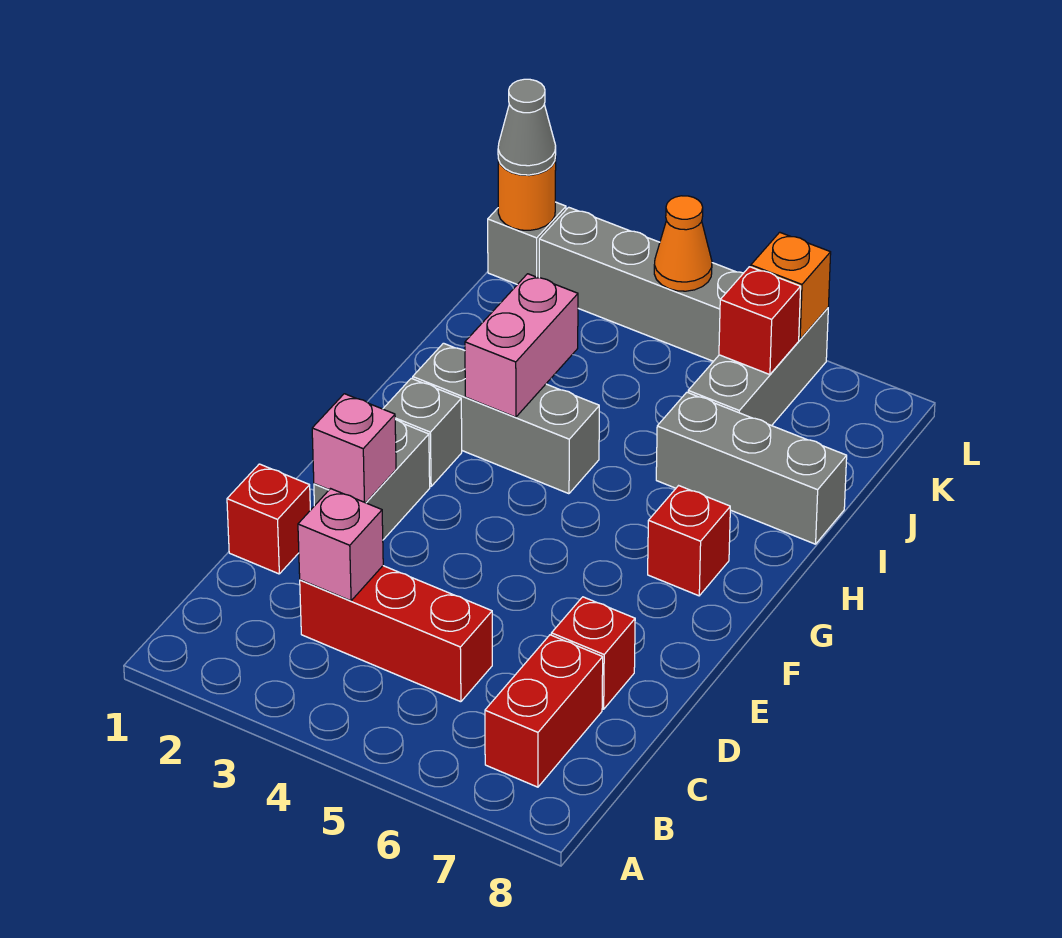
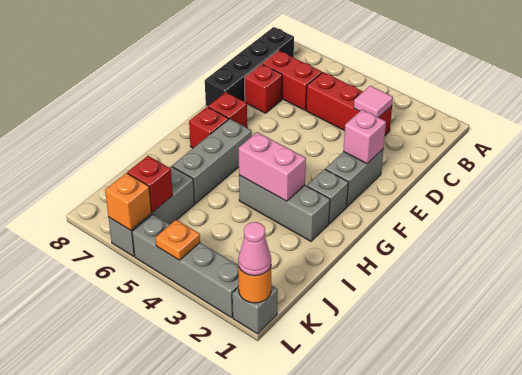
red 1x2 brick [485,635,603,787] -> red 1x2 brick turned to [262,50,322,110]
none -> black 1x4 brick [205,27,294,107]
pink 1x1 brick [298,489,383,601] -> pink 1x1 tile [354,86,393,118]
red 1x1 brick [227,464,310,574] -> red 1x1 brick moved to [208,92,247,128]
pink 1x2 brick [465,274,578,417] -> pink 1x2 brick turned to [239,132,306,201]
grey 1x3 brick [656,392,847,544] -> grey 1x3 brick turned to [172,119,251,204]
grey 1x1 cone [498,79,556,175] -> pink 1x1 cone [238,222,271,276]
orange 1x1 cone [654,196,712,291] -> orange 1x1 plate [155,220,200,260]

